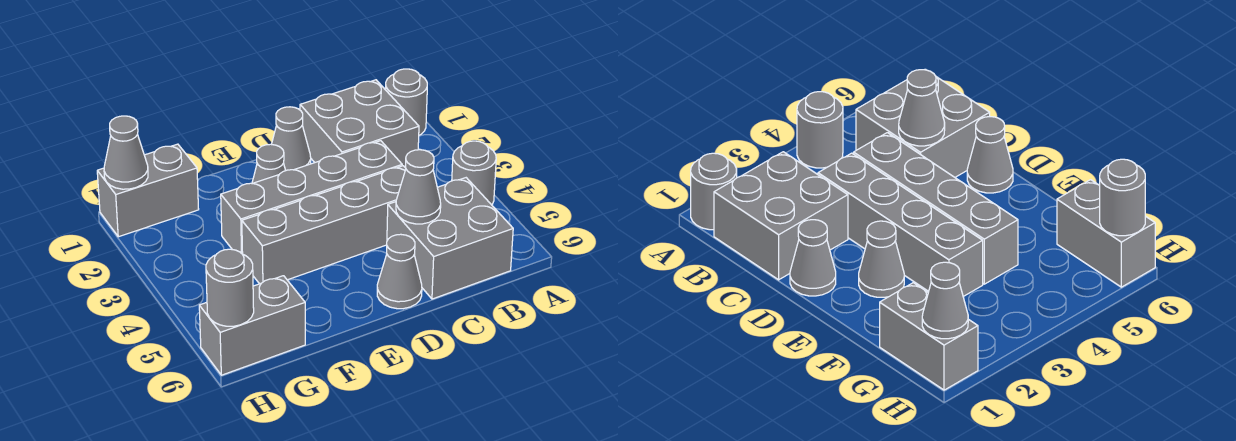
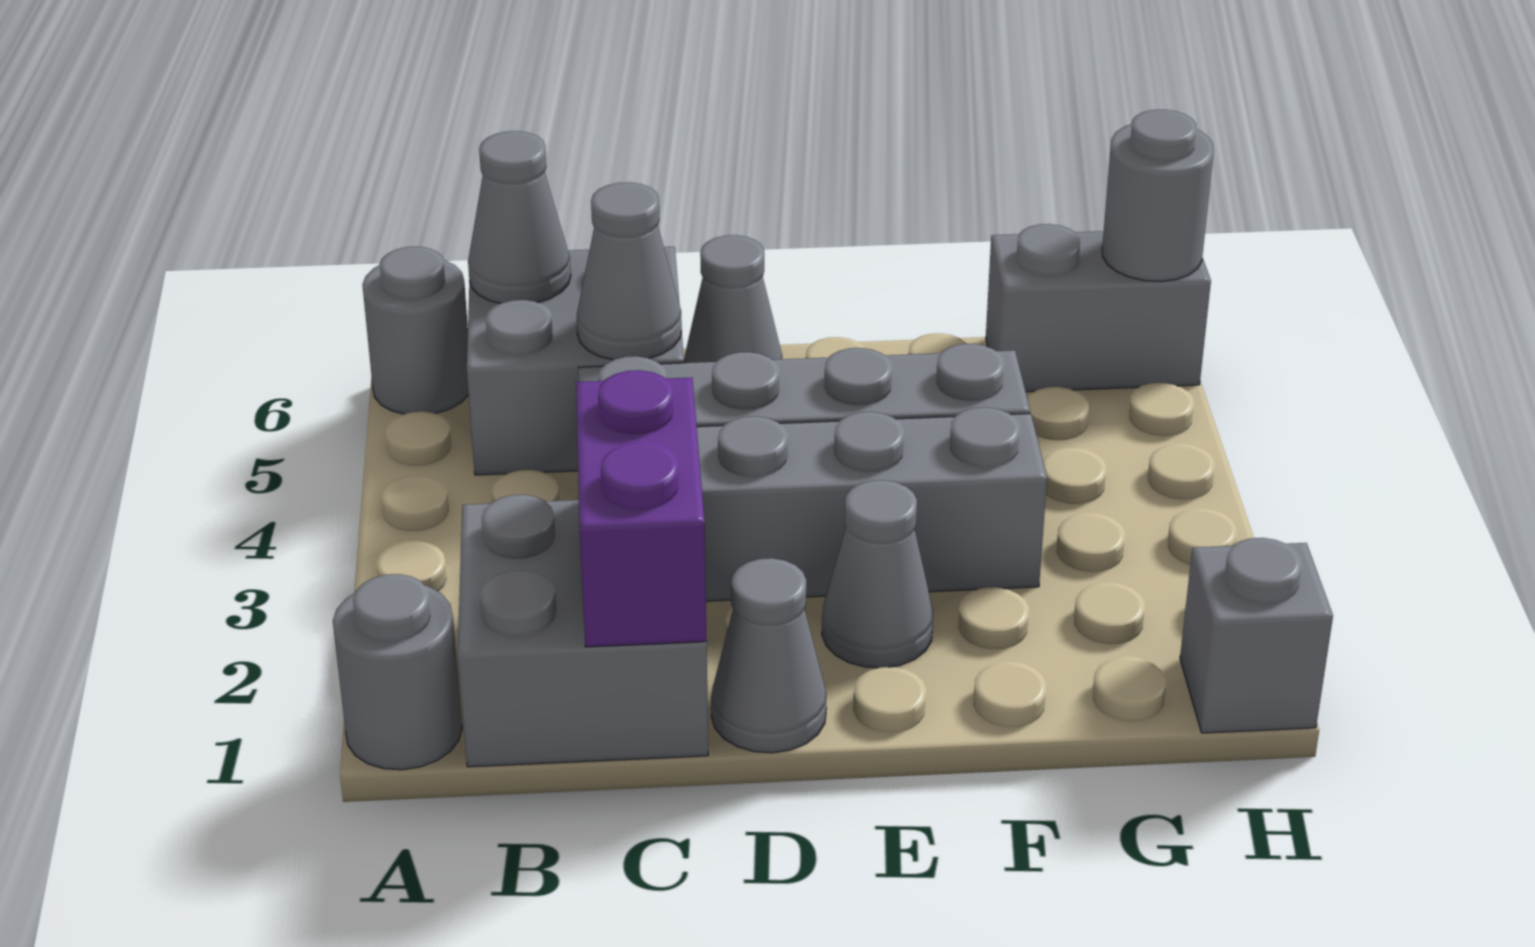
grey 1x1 round brick [452,141,496,205] -> grey 1x1 round brick moved to [362,247,469,414]
none -> purple 1x2 brick [576,370,707,647]
grey 1x2 brick [97,144,199,237] -> grey 1x1 brick [1180,538,1333,733]
grey 1x1 cone [104,116,148,189] -> grey 1x1 cone moved to [468,131,571,303]

